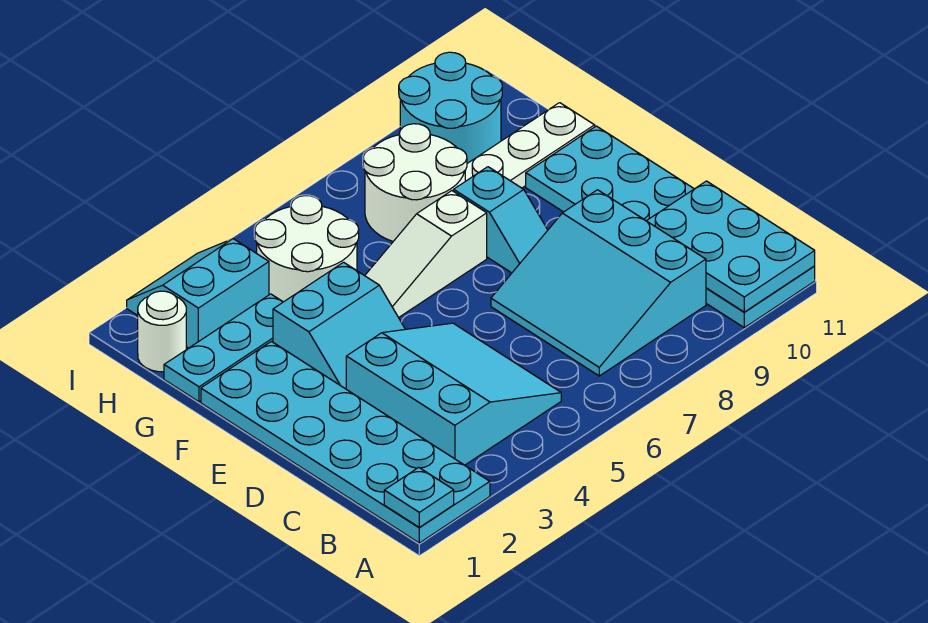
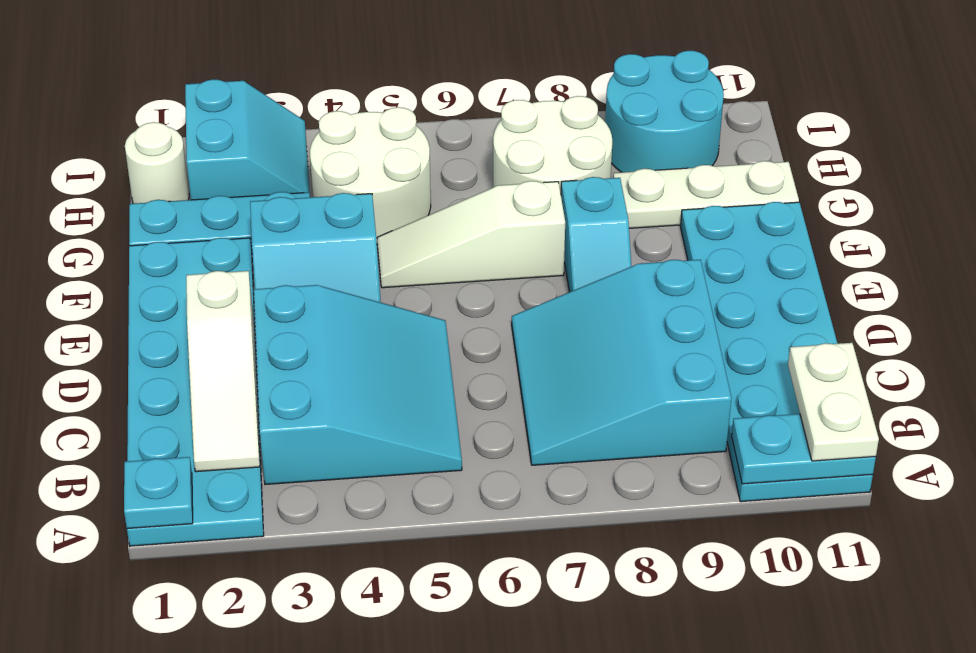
cyan 2x3 plate [647,181,815,312] -> cyan 1x2 plate [732,414,876,484]
none -> white 1x2 plate [788,343,879,461]
none -> white 1x3 slope [186,271,260,472]
cyan 2x2 slope [127,239,269,348] -> cyan 2x2 slope turned to [185,79,309,200]

